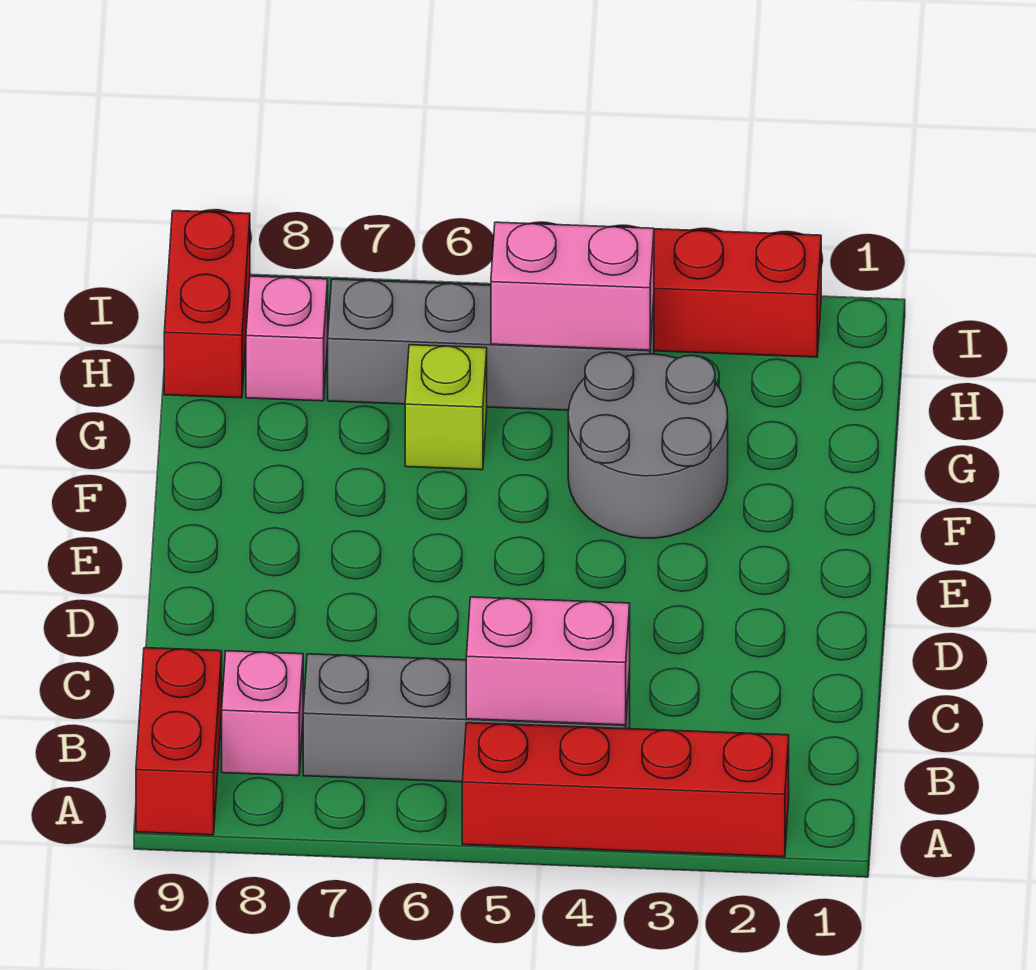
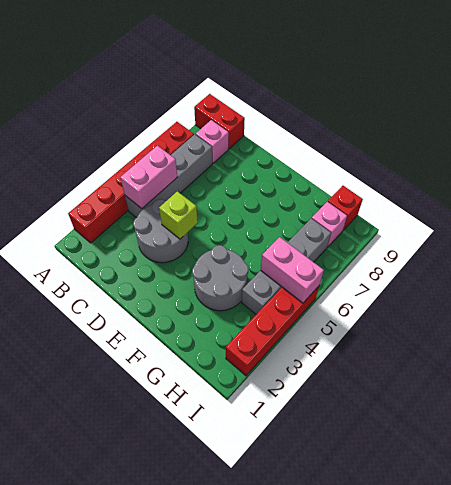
red 1x4 brick [462,723,789,857] -> red 1x6 brick [68,122,194,243]
none -> grey 2x2 round brick [133,199,188,263]
lime 1x1 brick [405,345,487,470] -> lime 1x1 brick moved to [159,191,198,239]
pink 1x2 brick [491,222,654,350] -> pink 1x2 brick turned to [261,237,324,303]
red 1x2 brick [164,211,250,398] -> red 1x1 brick [328,186,363,230]

